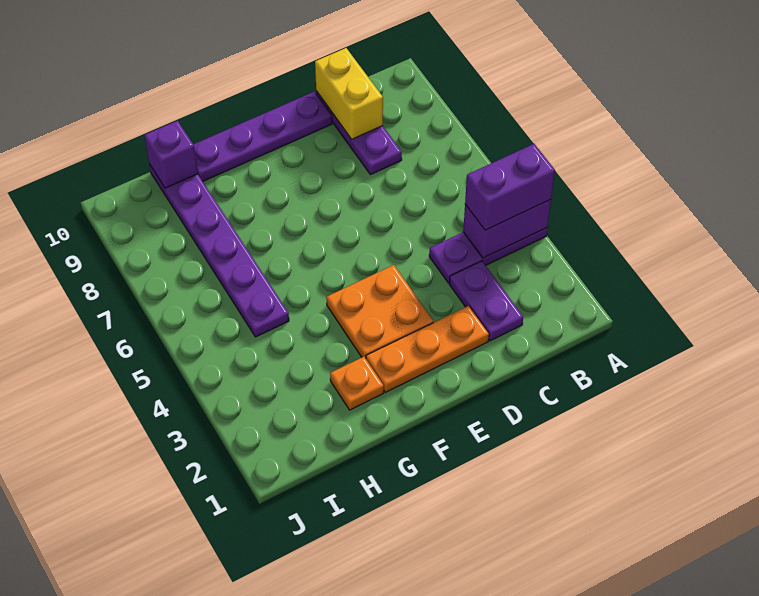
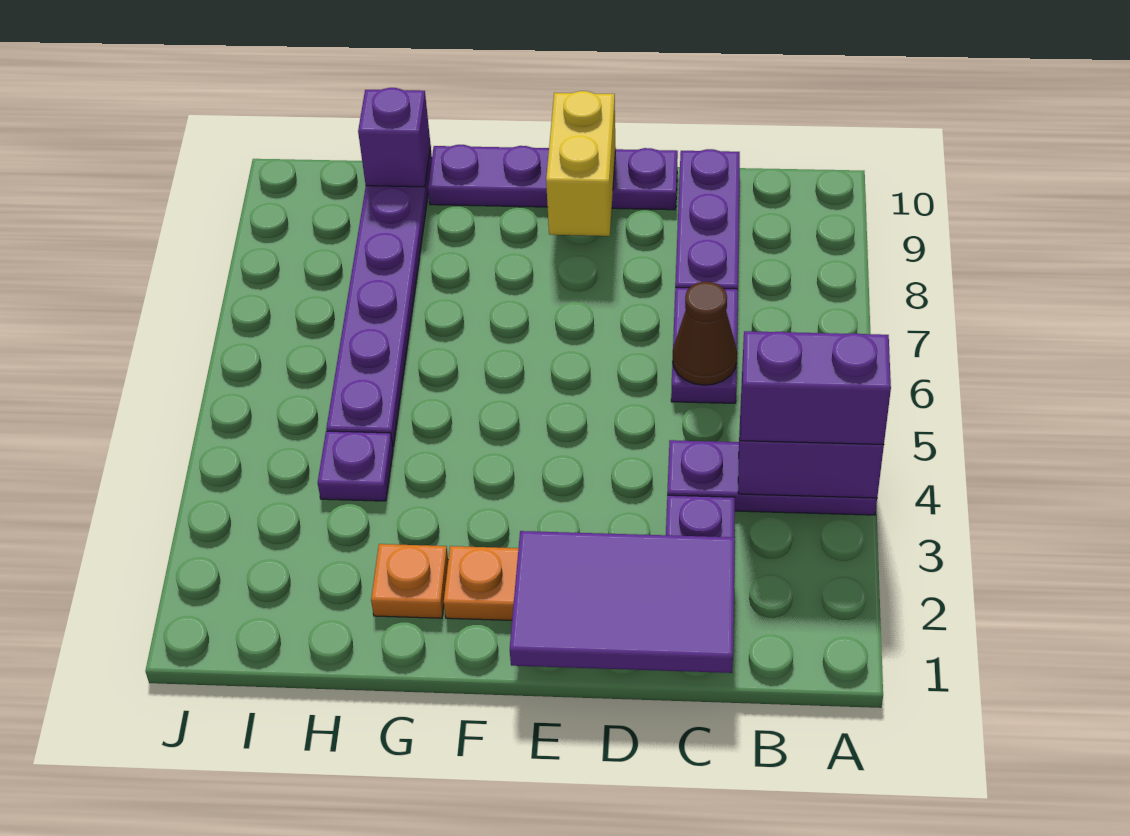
none -> purple 2x3 tile [510,531,735,673]
none -> purple 1x2 plate [671,287,738,403]
none -> brown 1x1 cone [673,282,737,385]
yellow 1x2 brick [315,48,383,139] -> yellow 1x2 brick moved to [546,91,616,236]
orange 2x2 plate [326,265,433,358] -> none
none -> purple 1x1 plate [318,431,393,501]

